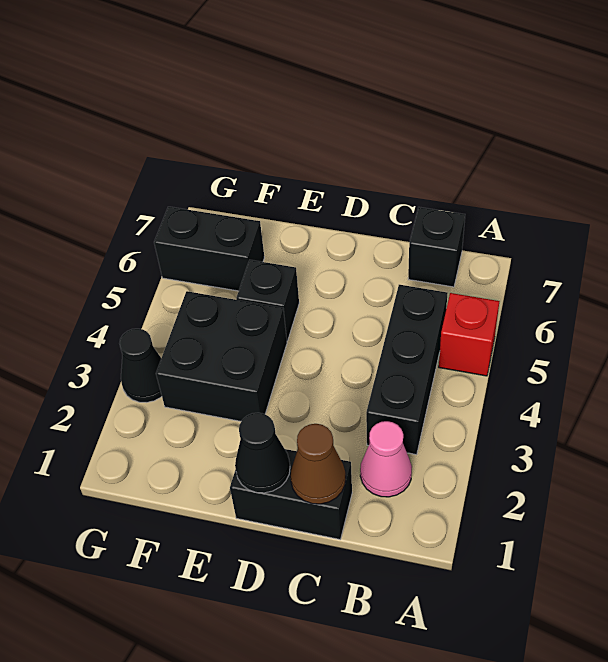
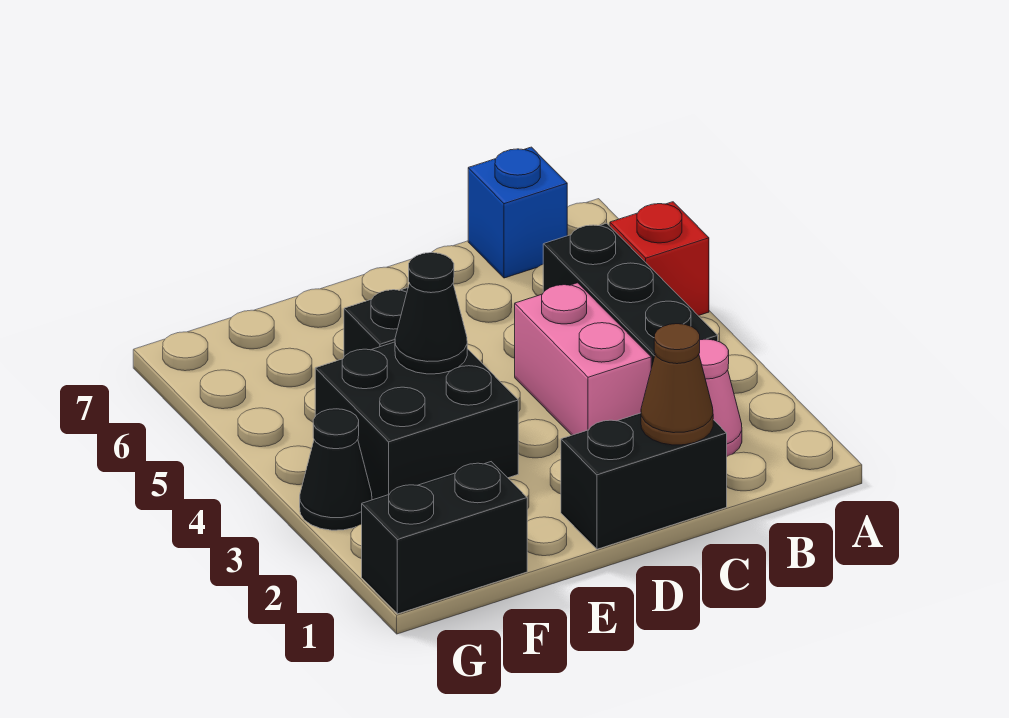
black 1x1 brick [408,207,465,287] -> blue 1x1 brick [468,147,567,278]
none -> pink 1x2 brick [515,283,651,435]
black 1x1 cone [235,413,290,493] -> black 1x1 cone moved to [395,253,467,374]
black 1x2 brick [154,207,264,291] -> black 1x2 brick moved to [362,462,527,614]

